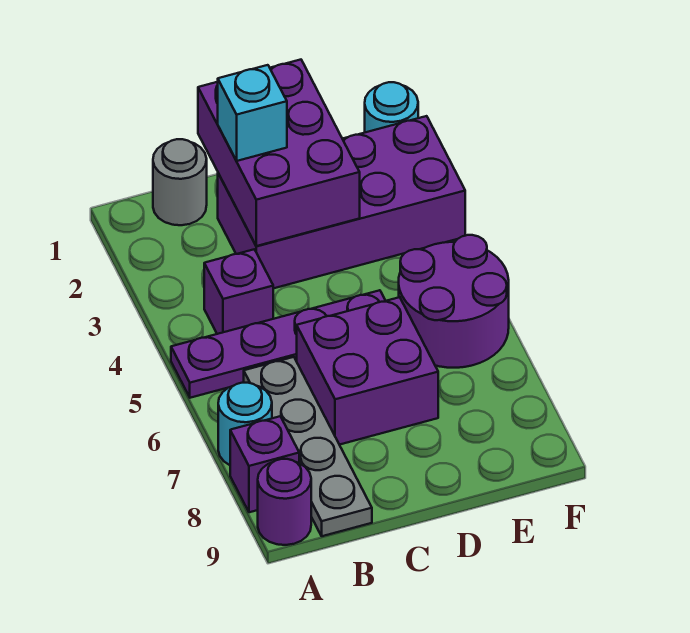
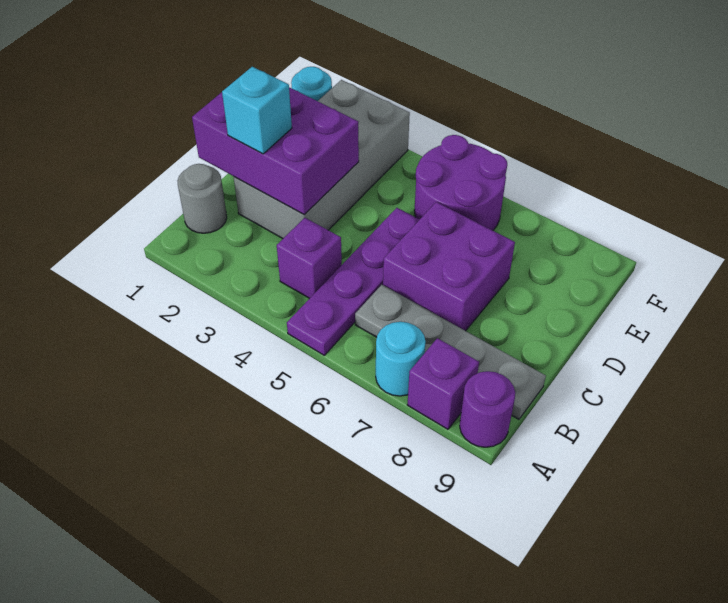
purple 2x4 brick [218,116,465,288] -> grey 2x4 brick [234,80,410,238]

